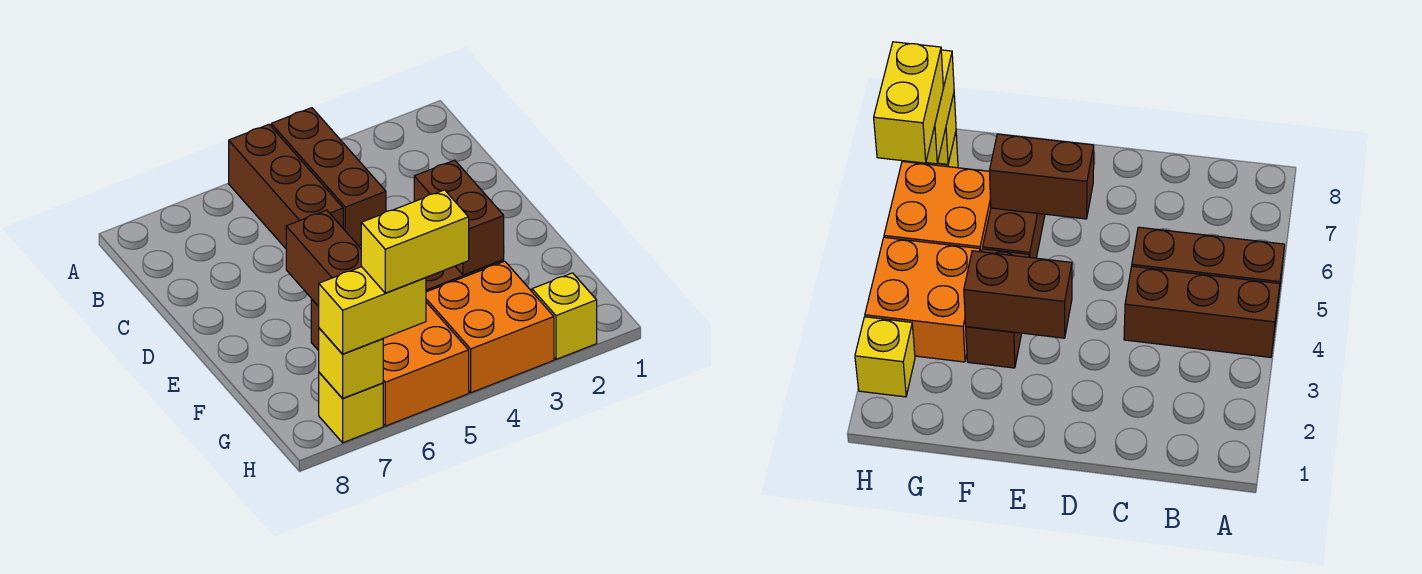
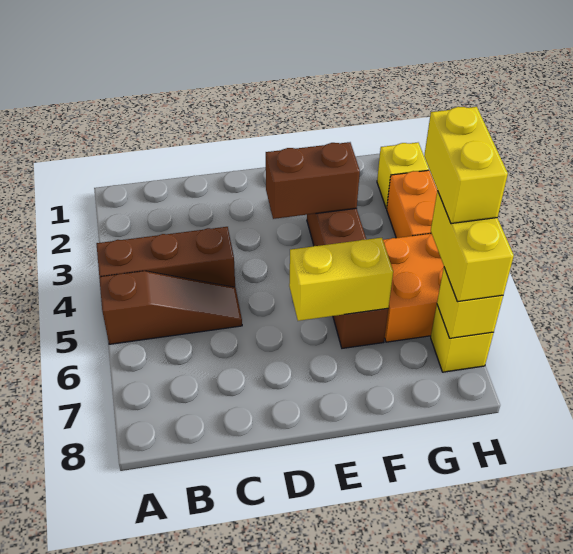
brown 1x3 brick [229,125,343,248] -> brown 1x3 slope [99,271,242,344]
brown 1x2 brick [286,210,362,306] -> yellow 1x2 brick [289,238,393,321]
orange 2x2 brick [426,261,554,393] -> orange 1x2 brick [387,170,438,238]

